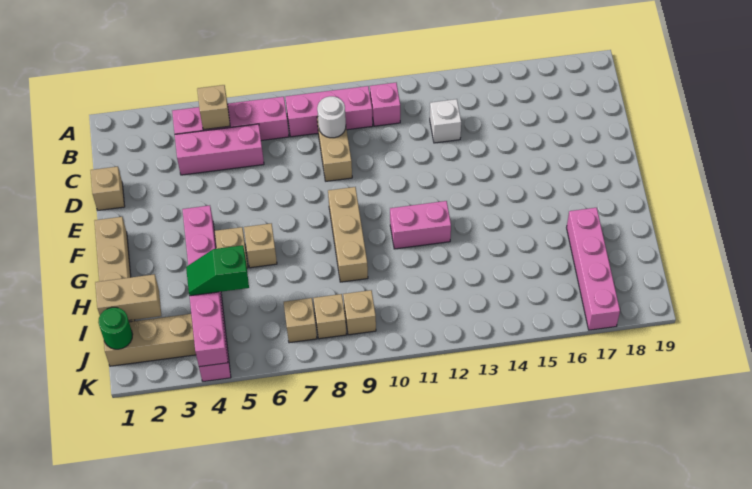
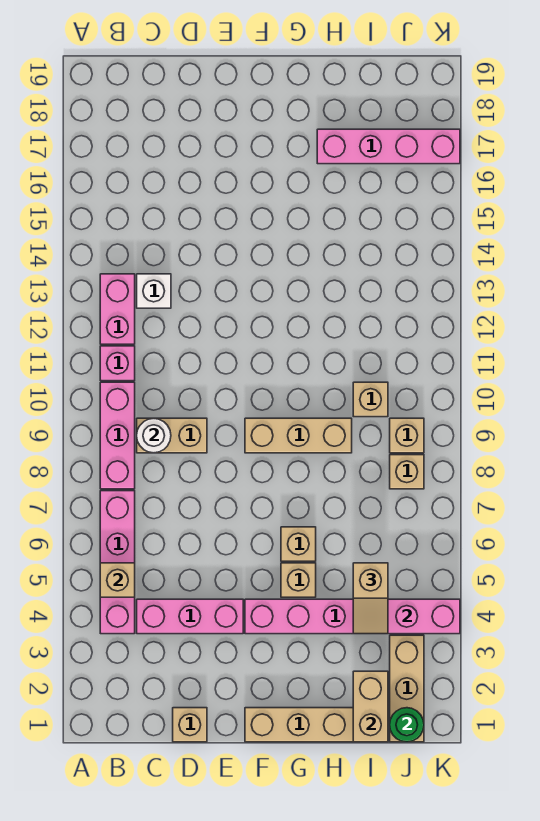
pink 1x3 brick [175,124,264,175] -> pink 1x3 brick turned to [137,599,243,634]
pink 1x2 brick [390,201,451,249] -> pink 1x2 brick moved to [100,274,135,344]
green 1x2 slope [186,245,249,296] -> tan 1x2 slope [353,563,388,634]
tan 1x1 brick [284,298,317,343] -> tan 1x1 brick moved to [353,382,388,417]

